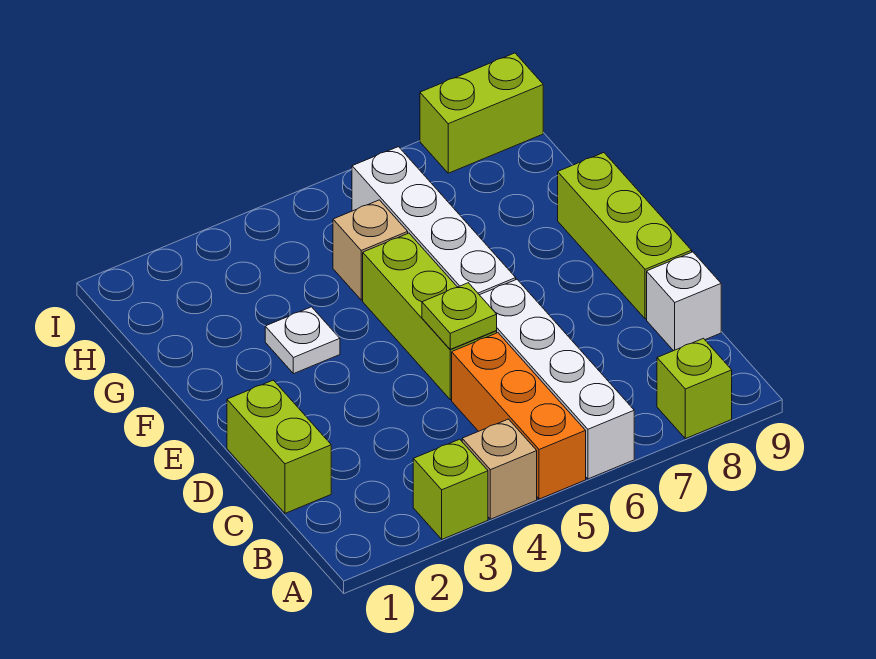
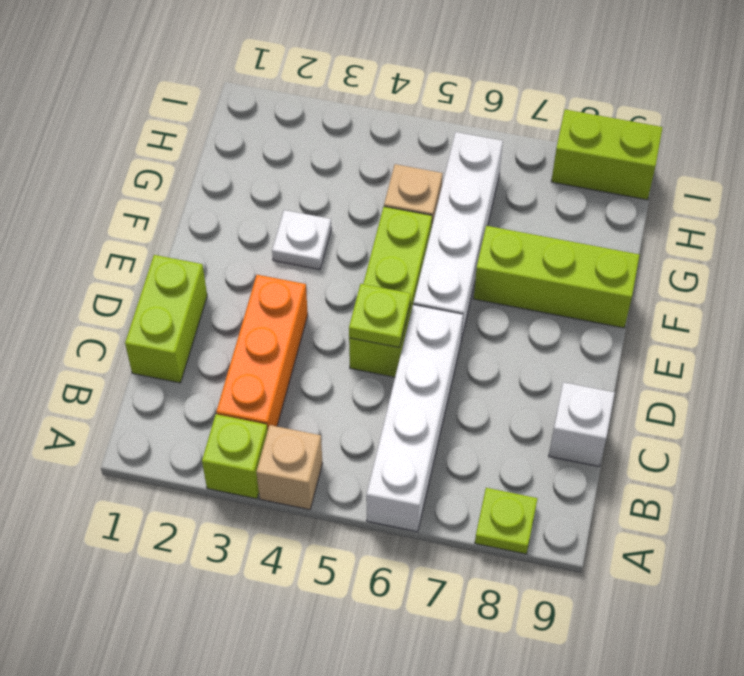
orange 1x3 brick [452,333,586,499] -> orange 1x3 brick moved to [216,275,308,431]
lime 1x1 brick [657,338,732,439] -> lime 1x1 plate [475,488,538,554]
lime 1x3 brick [558,153,692,319] -> lime 1x3 brick turned to [474,226,640,328]

